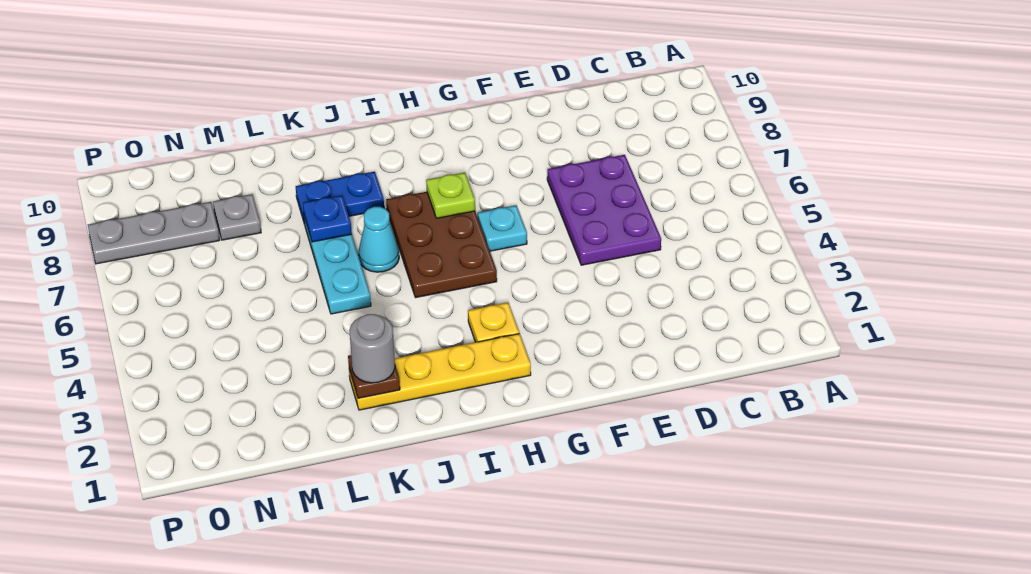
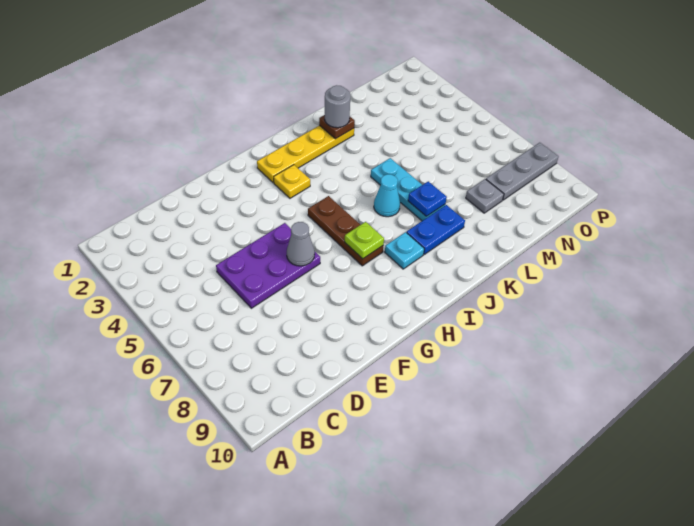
purple 2x3 plate [547,155,661,265] -> purple 2x3 plate turned to [216,223,320,308]
none -> grey 1x1 cone [287,222,315,266]
cyan 1x1 plate [478,205,527,251] -> cyan 1x1 plate moved to [385,232,424,269]
brown 2x3 plate [386,192,497,298] -> brown 1x3 plate [308,196,383,266]

